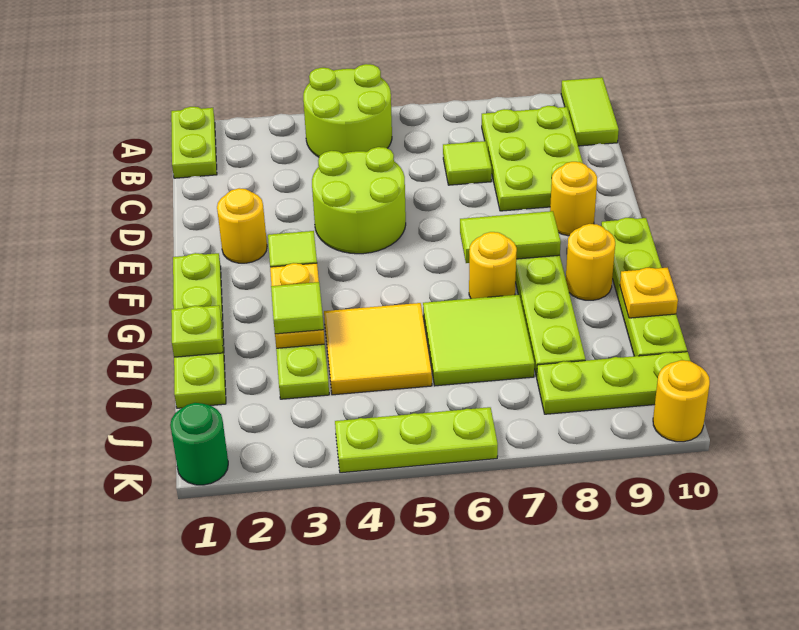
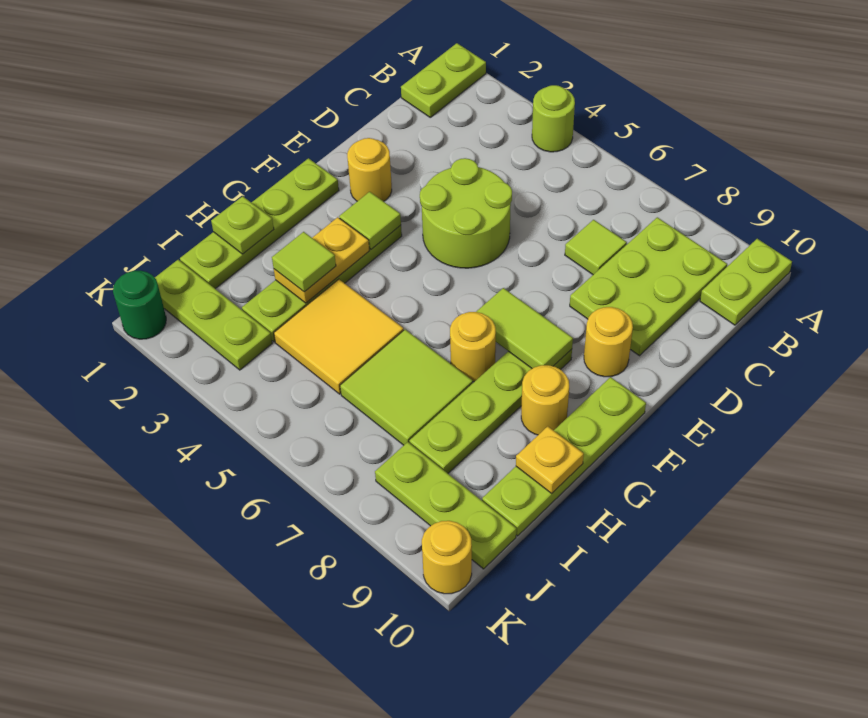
lime 2x2 round brick [303,64,392,157] -> lime 1x1 round brick [532,85,575,152]
lime 1x2 tile [561,77,619,146] -> lime 1x2 plate [700,239,792,325]
lime 1x3 plate [335,407,498,473] -> lime 1x3 plate moved to [155,260,272,370]

